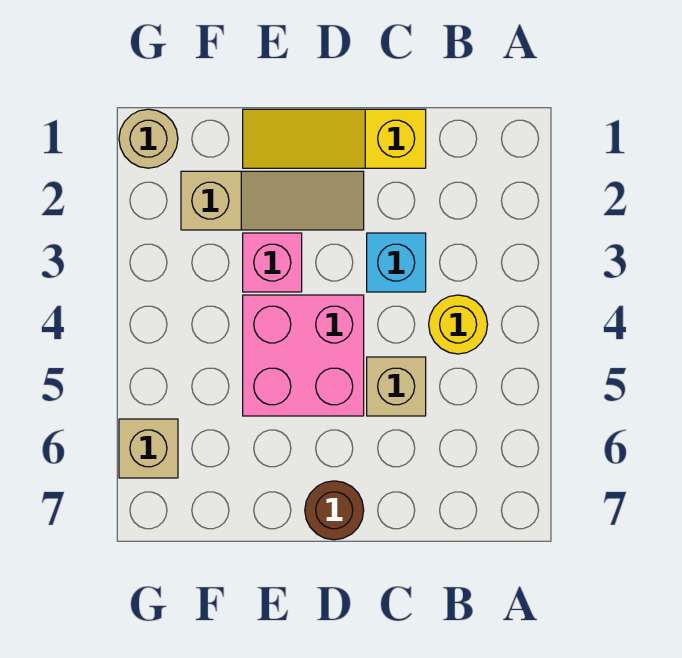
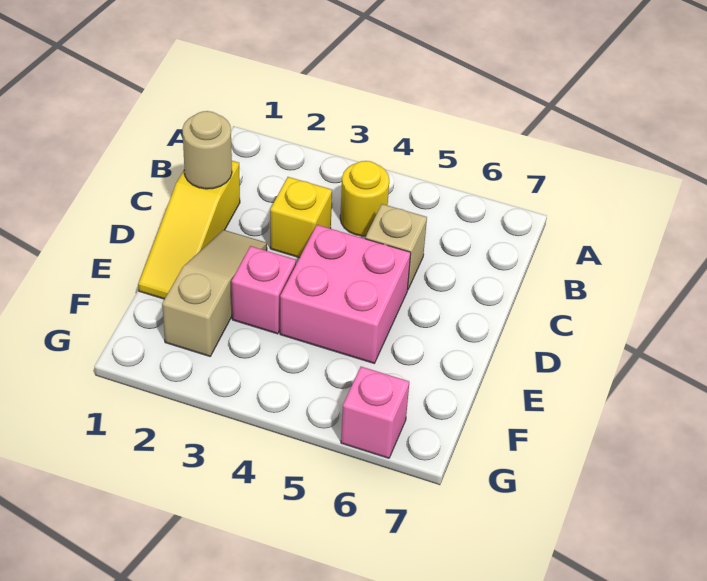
cyan 1x1 brick [367,233,426,292] -> yellow 1x1 brick [270,177,332,258]
brown 1x1 round brick [305,481,364,540] -> none
tan 1x1 round brick [119,109,178,168] -> tan 1x1 round brick moved to [182,111,232,189]
tan 1x1 brick [119,419,178,478] -> pink 1x1 brick [341,367,409,458]

